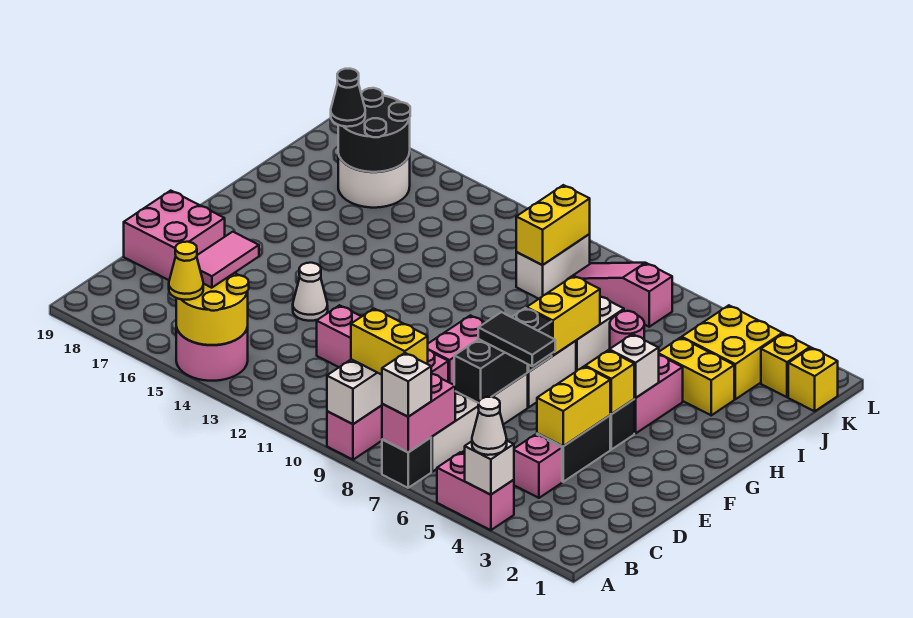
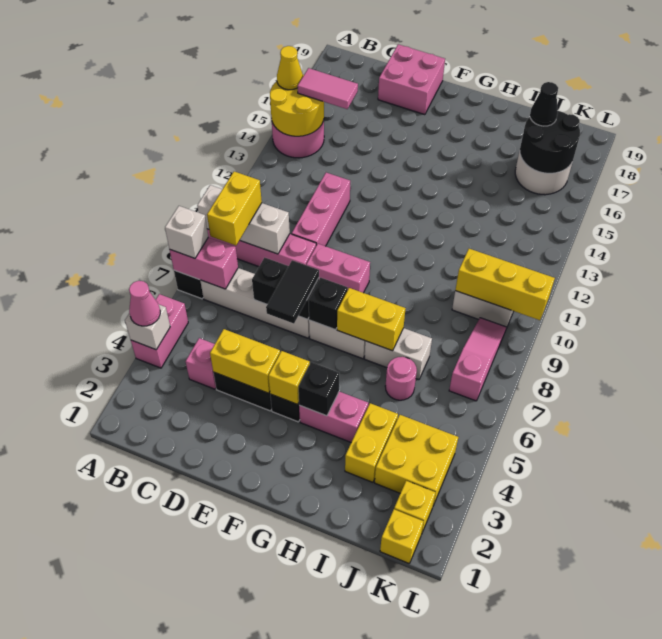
white 1x1 cone [472,397,507,455] -> pink 1x1 cone [129,281,160,326]
white 1x1 cone [293,263,328,321] -> none
white 1x1 brick [609,334,659,398] -> black 1x1 brick [298,362,339,416]
yellow 1x2 brick [516,185,590,265] -> yellow 1x3 brick [455,249,555,320]

